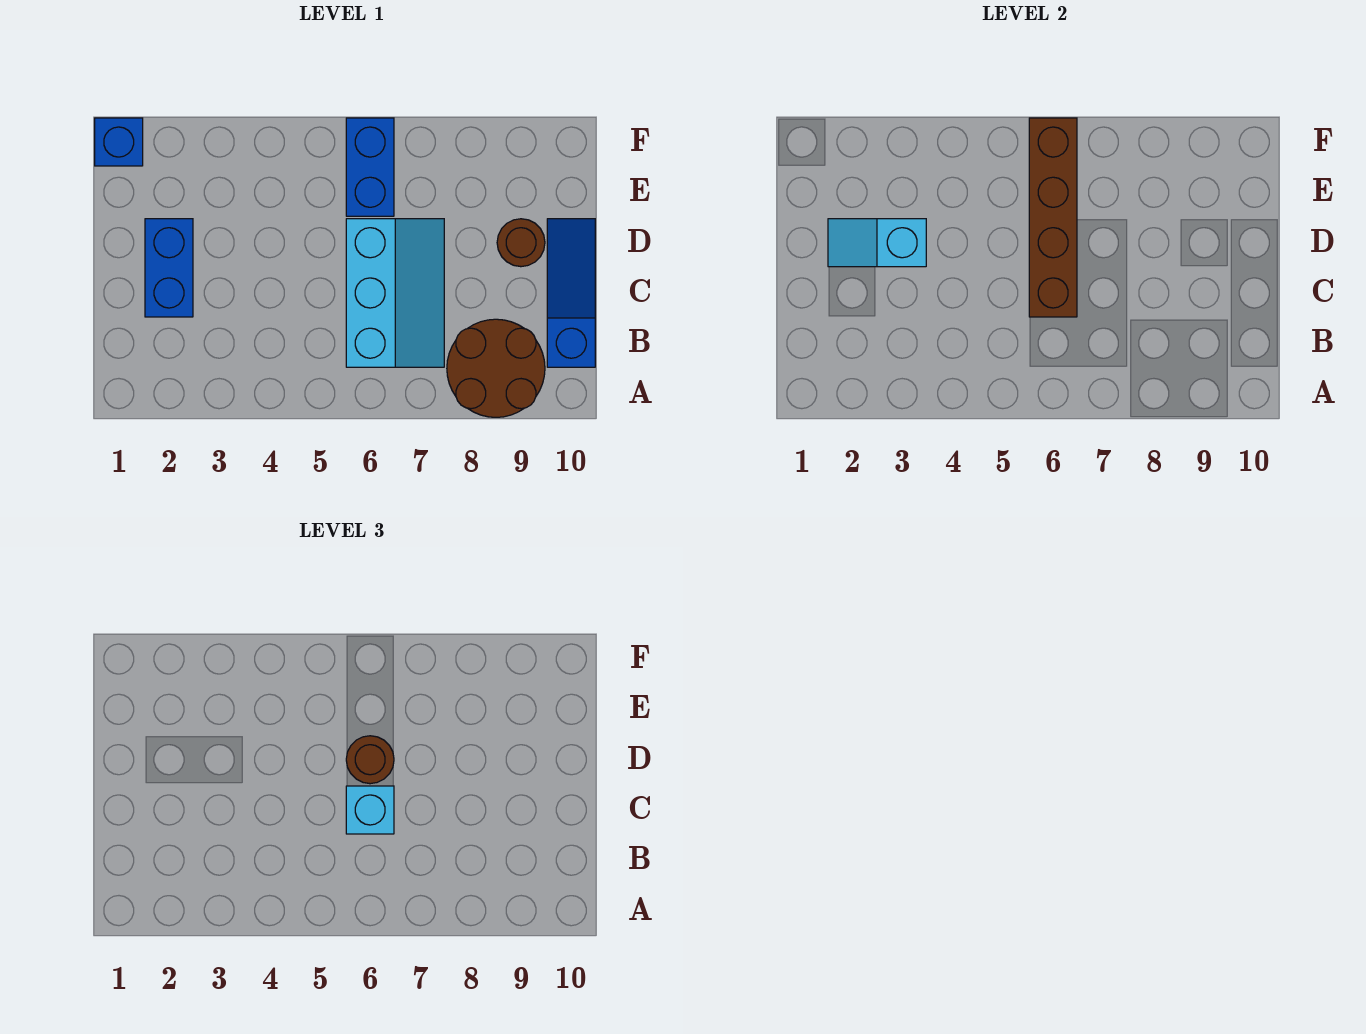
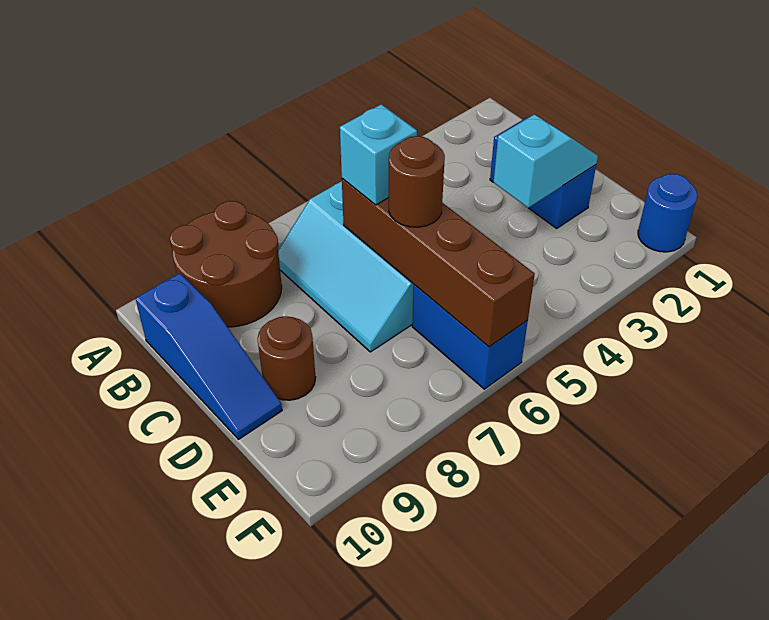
blue 1x1 brick [95,118,143,166] -> blue 1x1 round brick [638,174,697,252]

